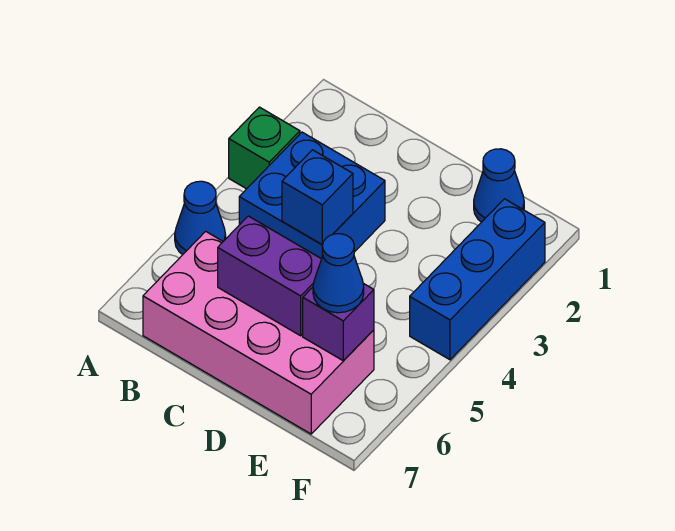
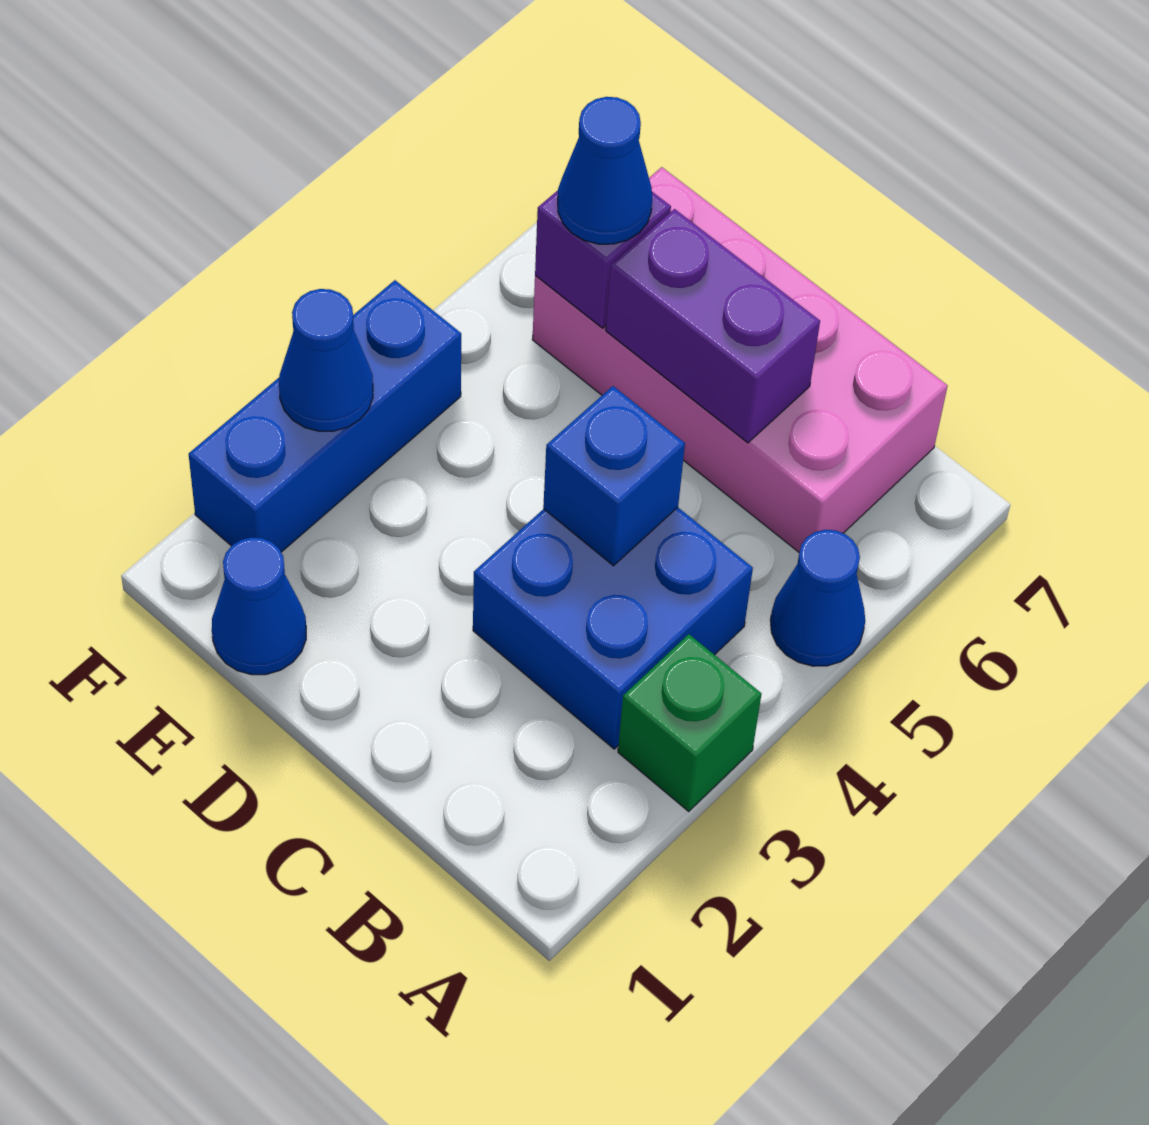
none -> blue 1x1 cone [279,289,373,431]

